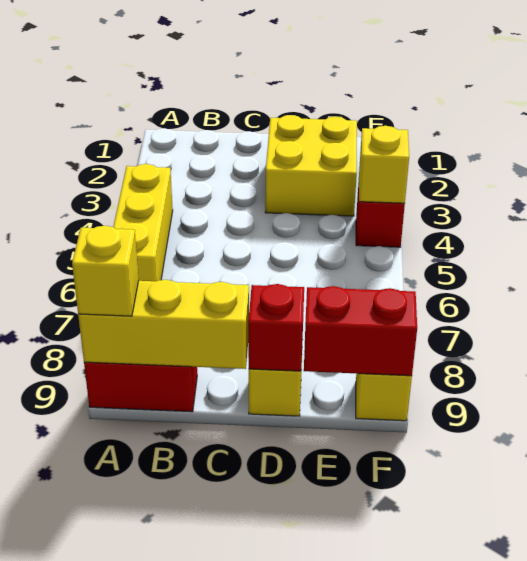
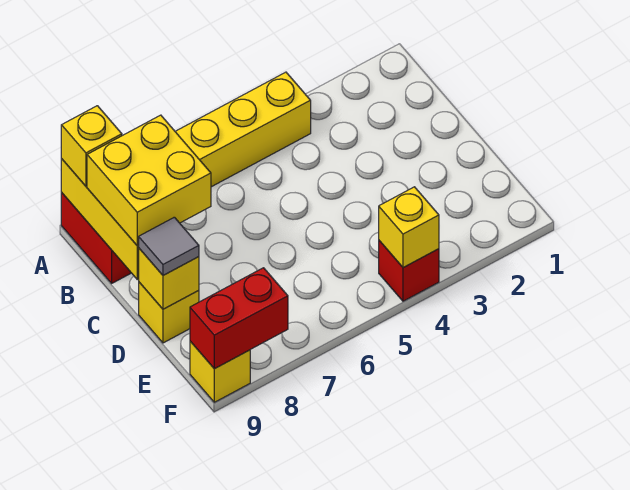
yellow 2x2 brick [265,115,357,216] -> yellow 2x2 brick moved to [87,115,211,246]
red 1x1 brick [248,284,304,371] -> yellow 1x1 brick [139,249,199,309]
none -> grey 1x1 tile [138,217,199,275]
red 1x2 brick [304,286,417,376] -> red 1x2 brick turned to [190,268,288,369]

